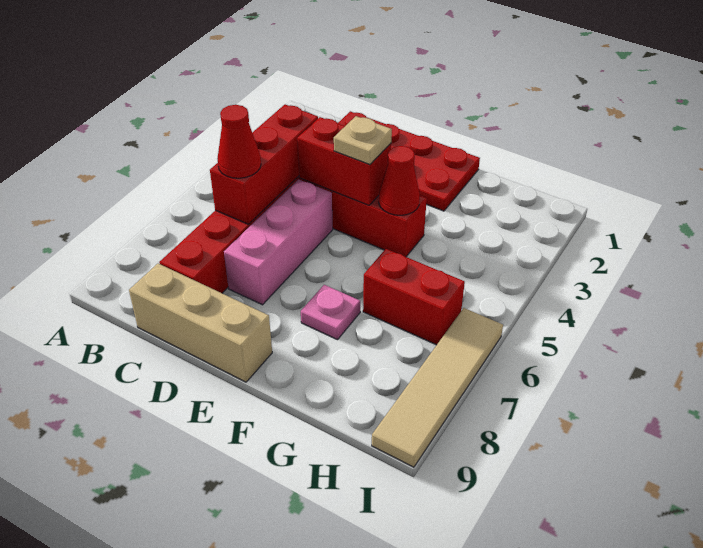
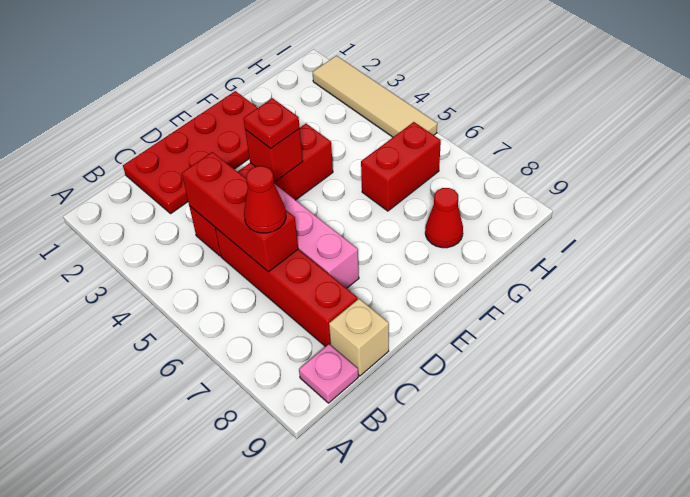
tan 1x3 brick [129,264,272,382] -> tan 1x1 brick [329,299,389,376]
red 1x2 brick [297,117,391,205] -> red 1x1 brick [245,129,303,181]
tan 1x1 plate [334,116,392,165] -> red 1x1 plate [243,98,300,148]
red 1x1 cone [379,146,420,215] -> red 1x1 cone moved to [425,188,463,248]
pink 1x1 plate [301,285,360,340] -> pink 1x1 plate moved to [299,344,358,403]
tan 1x4 tile [372,308,503,467] -> tan 1x4 tile moved to [313,56,437,137]

